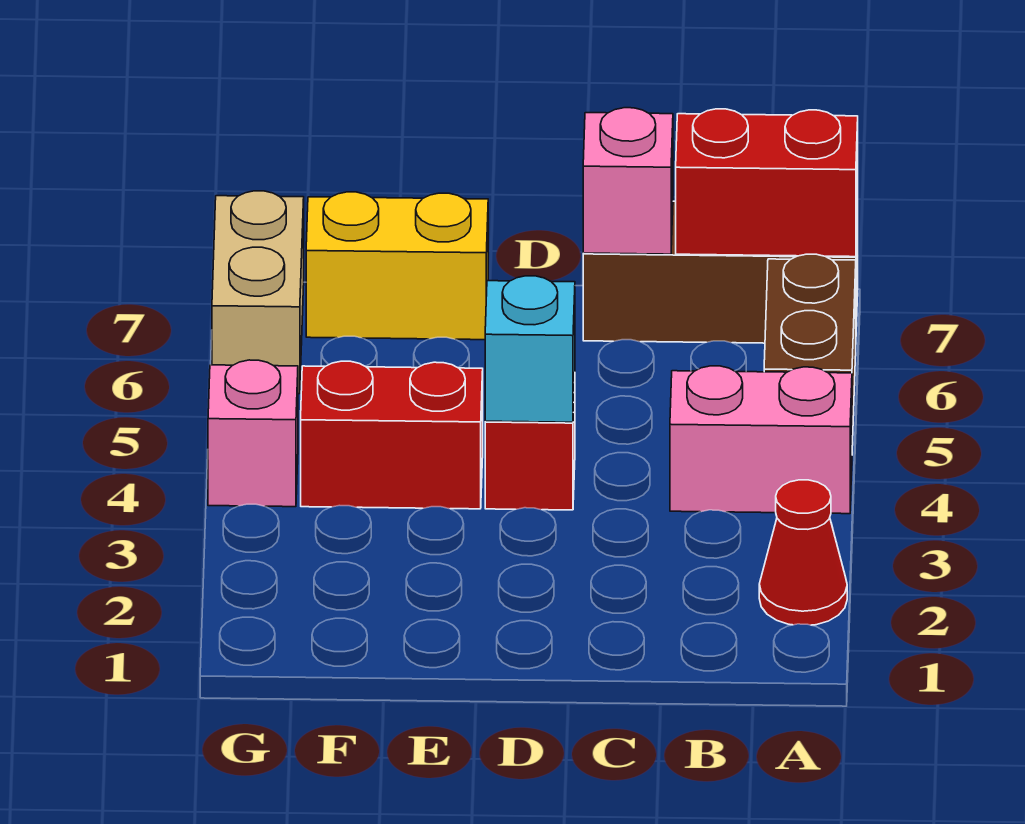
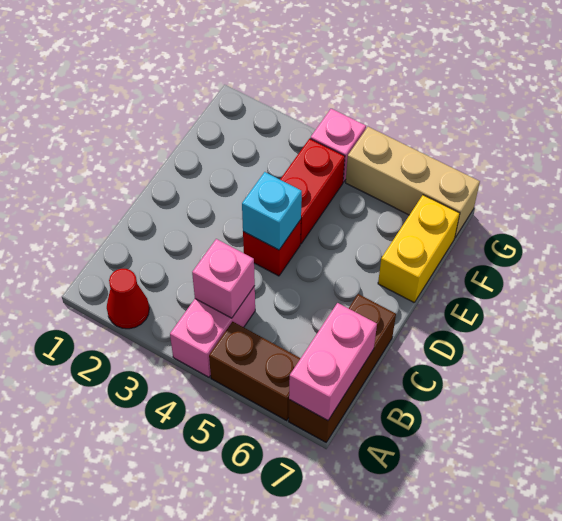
red 1x2 brick [676,109,858,257] -> pink 1x2 brick [289,303,377,420]
pink 1x1 brick [583,108,673,254] -> pink 1x1 brick moved to [192,239,255,318]
tan 1x2 brick [212,191,304,394] -> tan 1x3 brick [346,127,480,237]

